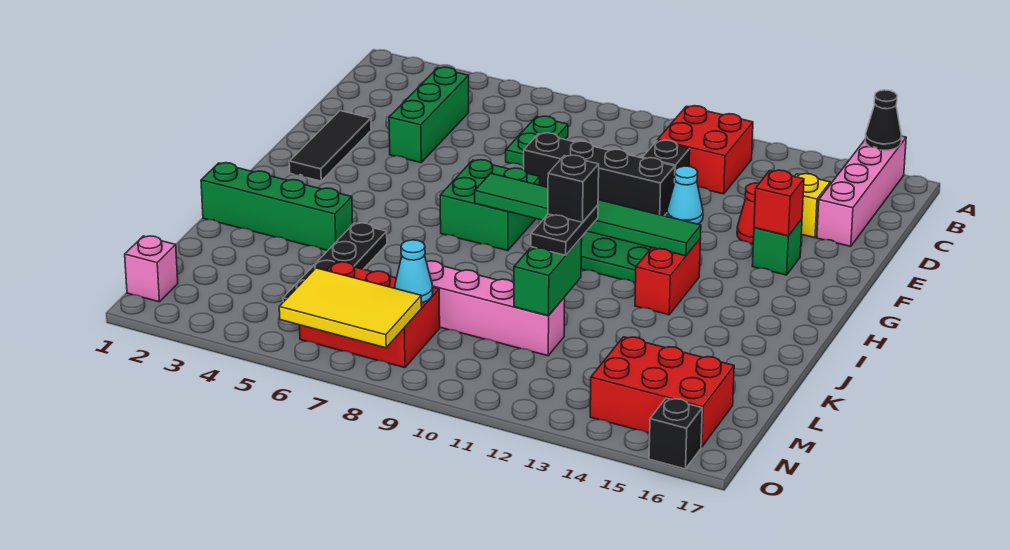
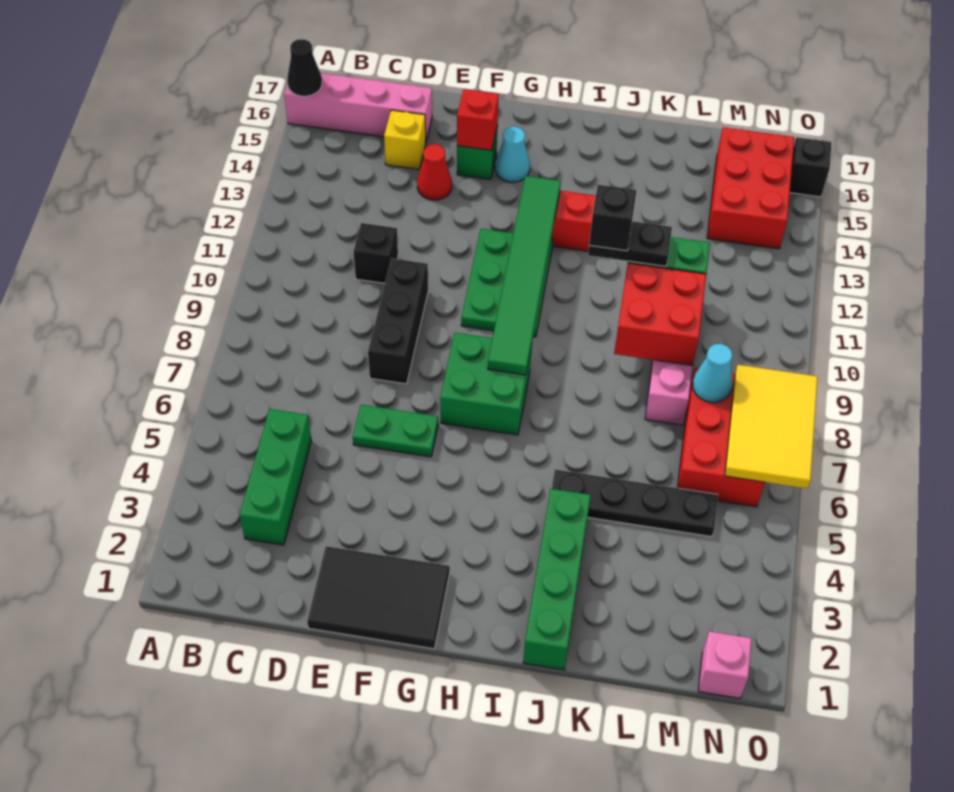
red 2x2 brick [657,106,753,194] -> red 2x2 brick moved to [614,263,706,366]
green 1x3 brick [389,67,469,163] -> green 1x3 brick turned to [240,409,311,545]
green 1x2 plate [506,116,568,167] -> green 1x2 plate moved to [353,405,438,457]
black 1x3 tile [289,111,371,181] -> black 2x3 tile [307,546,450,649]
black 1x4 brick [524,133,675,216] -> black 1x3 brick [368,258,428,384]
cyan 1x1 cone [667,166,703,224] -> cyan 1x1 cone moved to [495,127,530,182]

